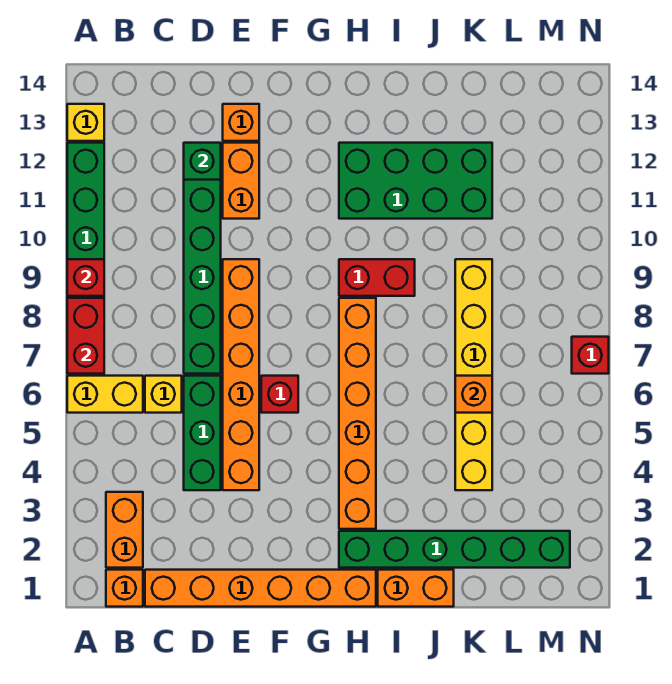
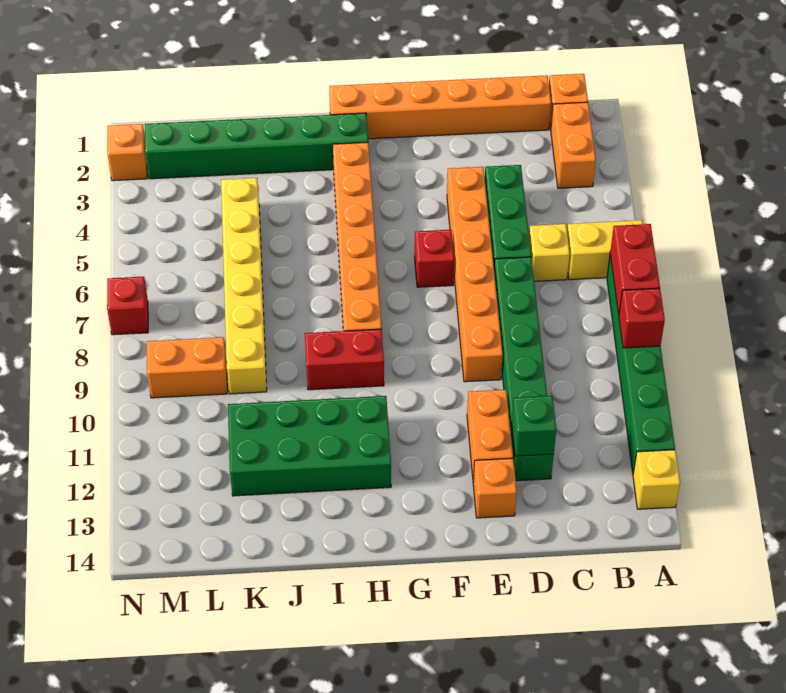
orange 1x2 brick [378,570,454,607] -> orange 1x2 brick moved to [147,337,227,398]
orange 1x1 brick [455,376,492,413] -> orange 1x1 brick moved to [107,124,147,181]

